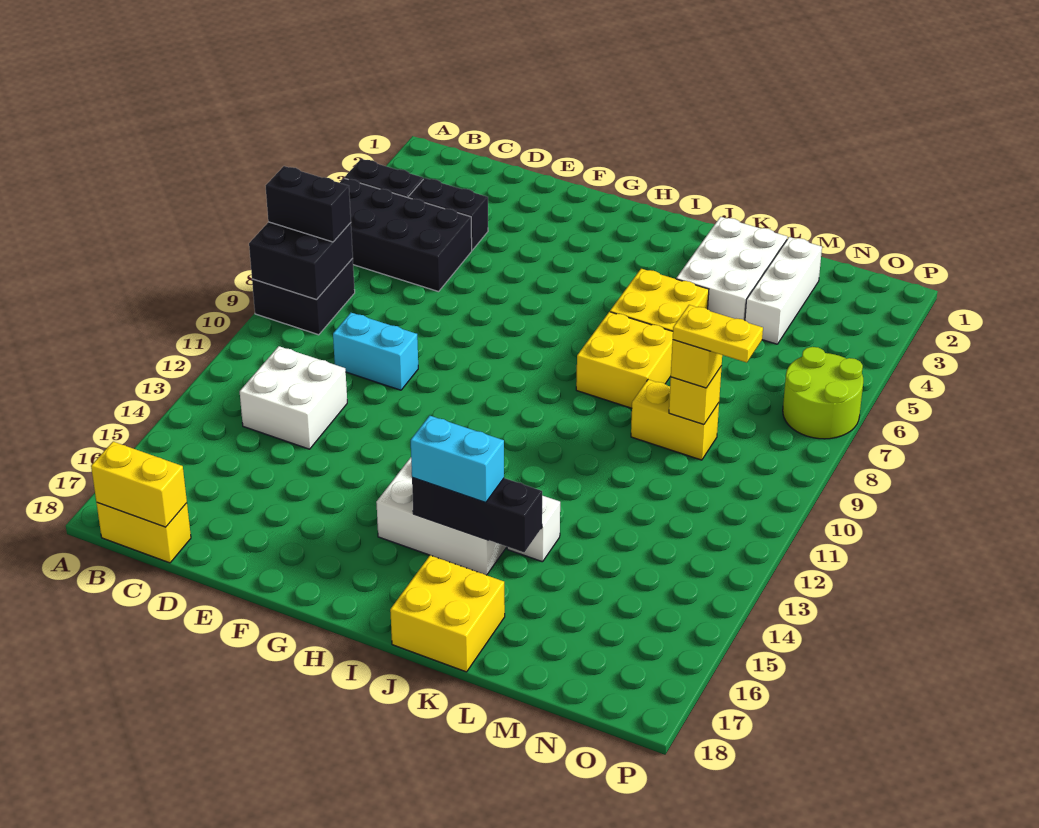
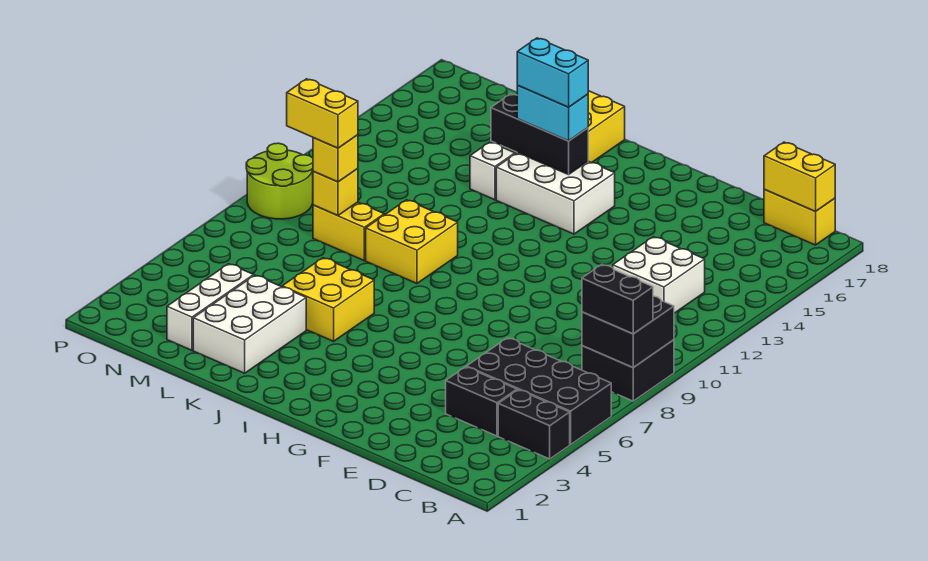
cyan 1x2 brick [333,313,418,390] -> cyan 1x2 brick moved to [517,38,588,107]
yellow 2x2 brick [576,312,673,408] -> yellow 2x2 brick moved to [366,200,458,283]
yellow 1x2 plate [673,305,763,363] -> yellow 1x2 brick [287,79,358,148]
lime 2x2 round brick [783,347,863,439] -> lime 2x2 round brick moved to [246,143,313,219]

